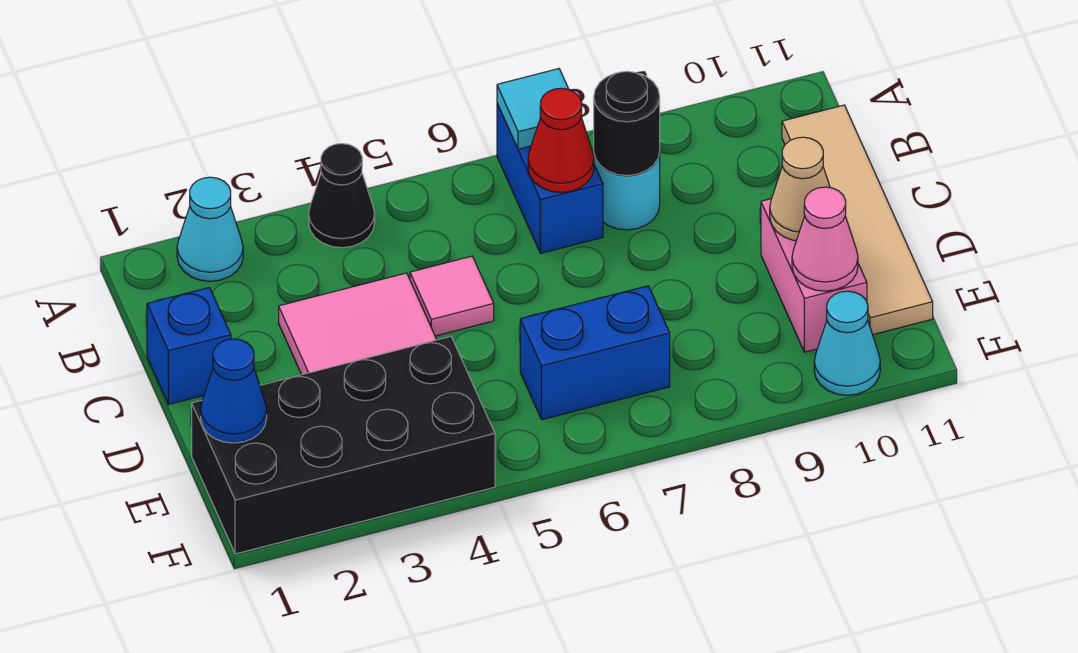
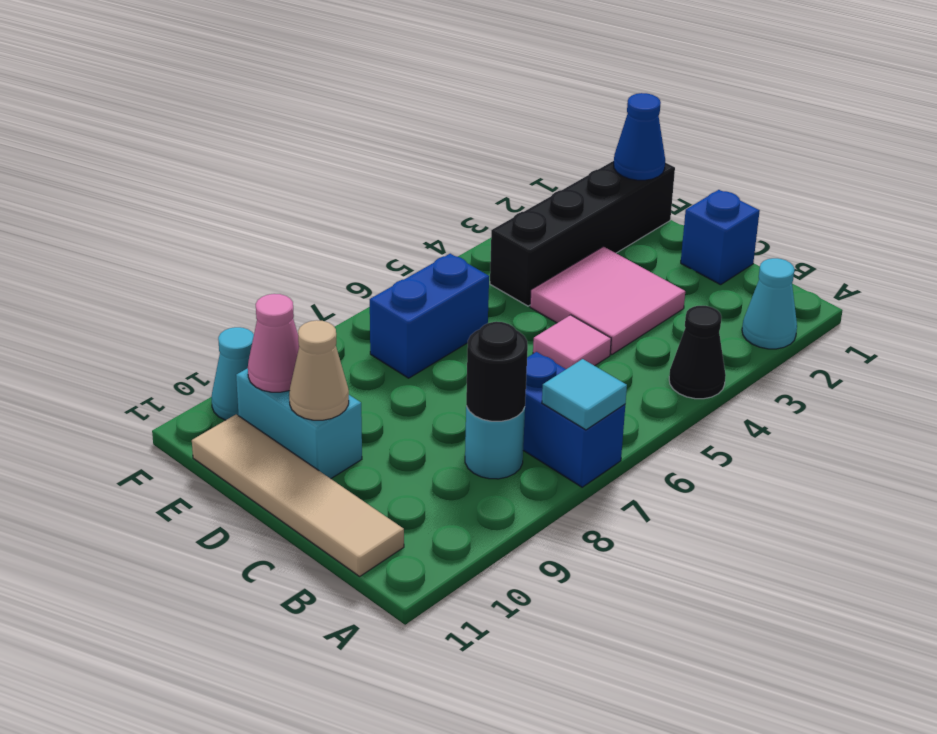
red 1x1 cone [528,88,594,192] -> none
pink 1x2 brick [761,199,867,352] -> cyan 1x2 brick [236,368,362,479]
black 2x4 brick [192,337,495,554] -> black 1x4 brick [490,161,675,306]

